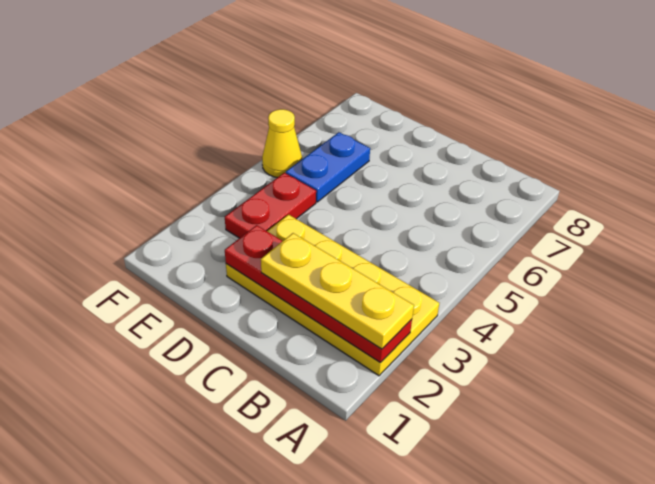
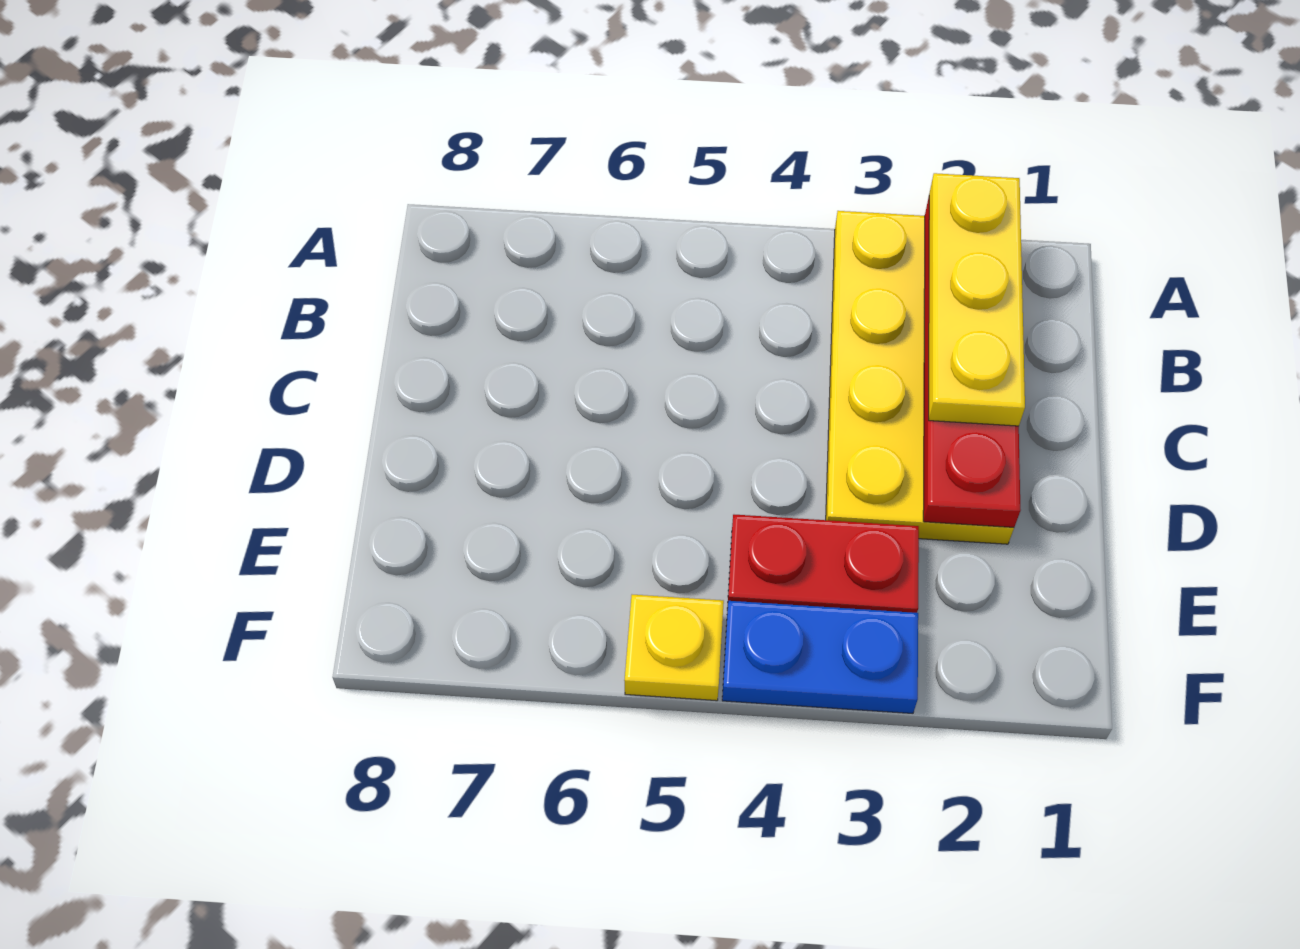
blue 1x2 plate [286,132,370,202] -> blue 1x2 plate moved to [722,601,918,713]
yellow 1x1 cone [262,109,302,178] -> yellow 1x1 plate [624,595,724,701]

